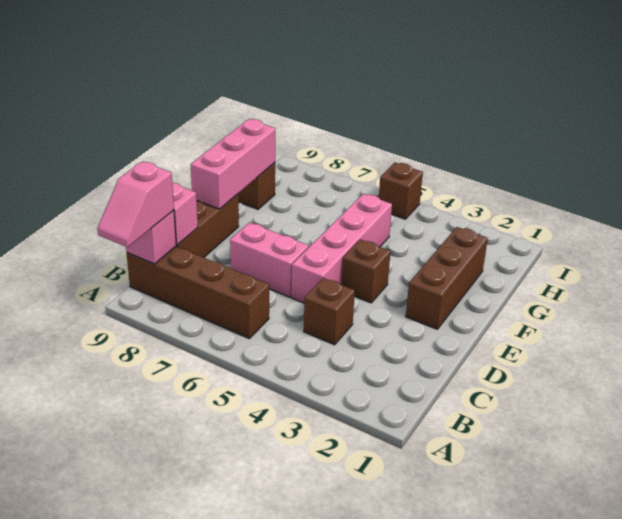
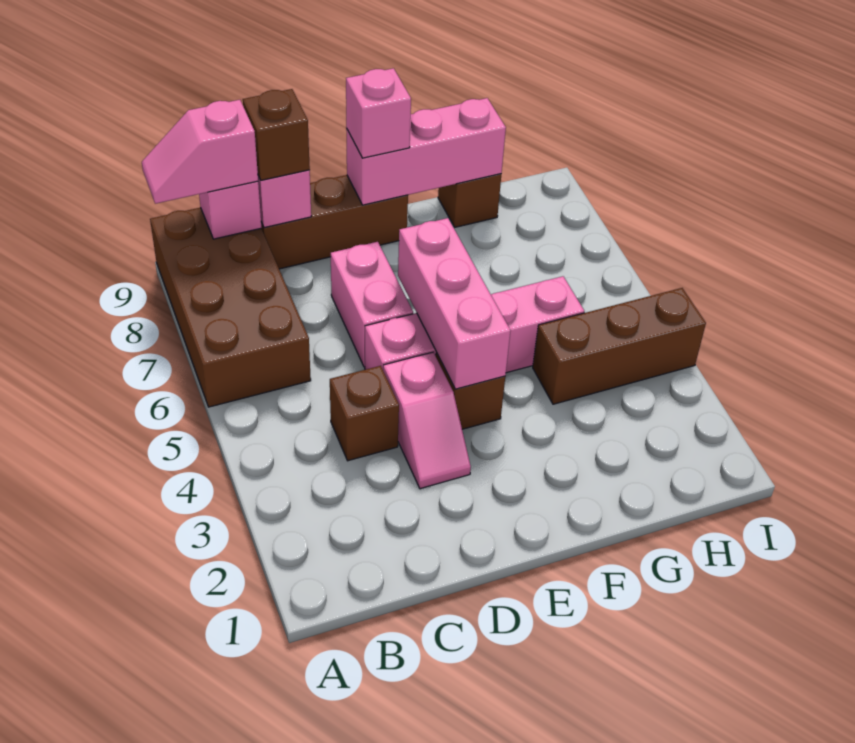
brown 1x4 brick [127,246,269,338] -> brown 2x4 brick [150,207,311,407]
none -> pink 1x2 slope [383,352,471,489]
brown 1x3 brick [406,227,488,329] -> brown 1x3 brick moved to [533,288,706,404]
none -> pink 1x3 brick [398,218,511,389]
none -> pink 1x1 brick [346,68,411,158]
brown 1x1 brick [379,163,423,219] -> brown 1x1 brick moved to [243,89,310,180]

